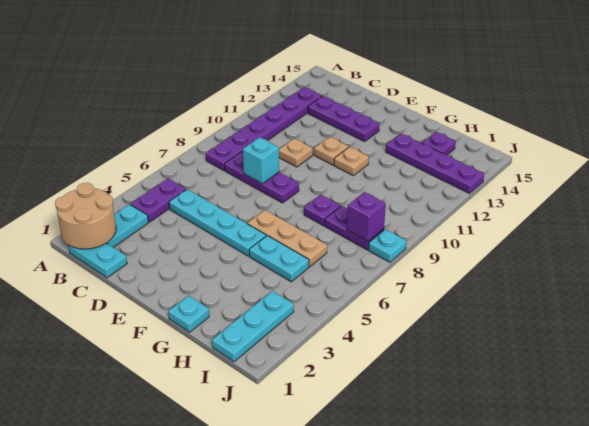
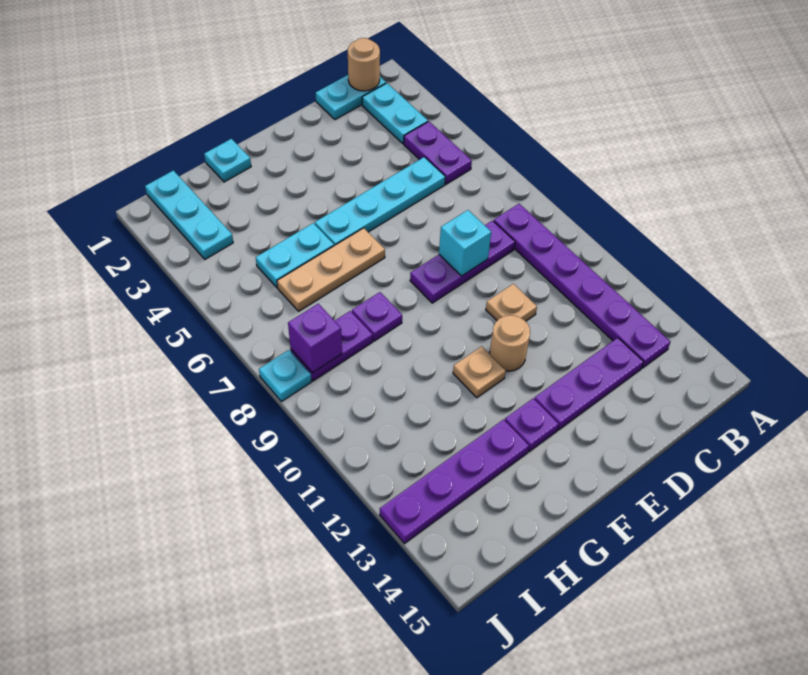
tan 2x2 round brick [55,183,116,249] -> tan 1x1 round brick [348,38,380,91]
tan 1x1 plate [314,137,349,165] -> tan 1x1 round brick [490,315,530,371]
purple 1x1 plate [422,132,456,155] -> purple 1x1 plate moved to [505,398,559,452]

